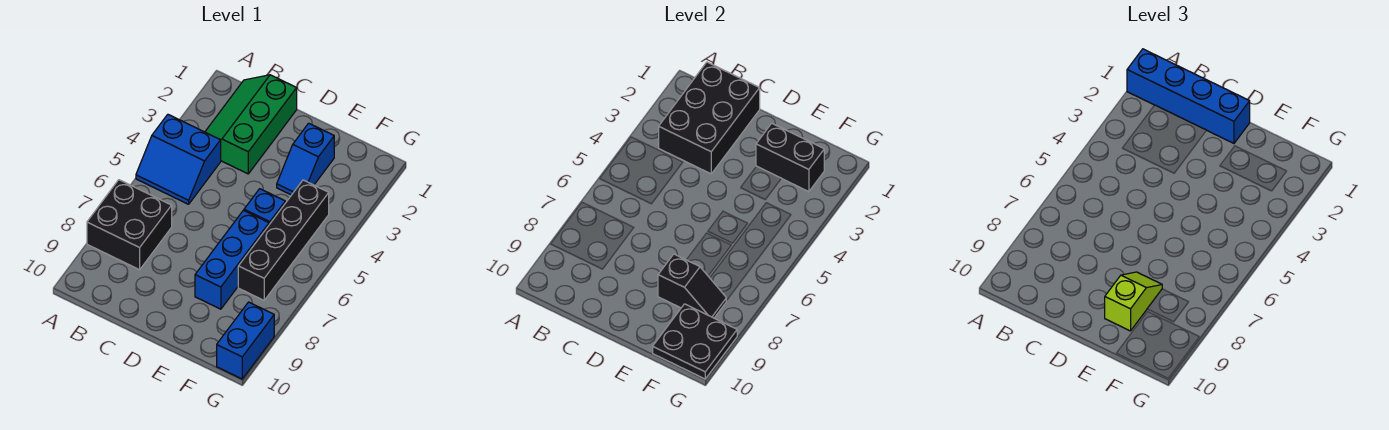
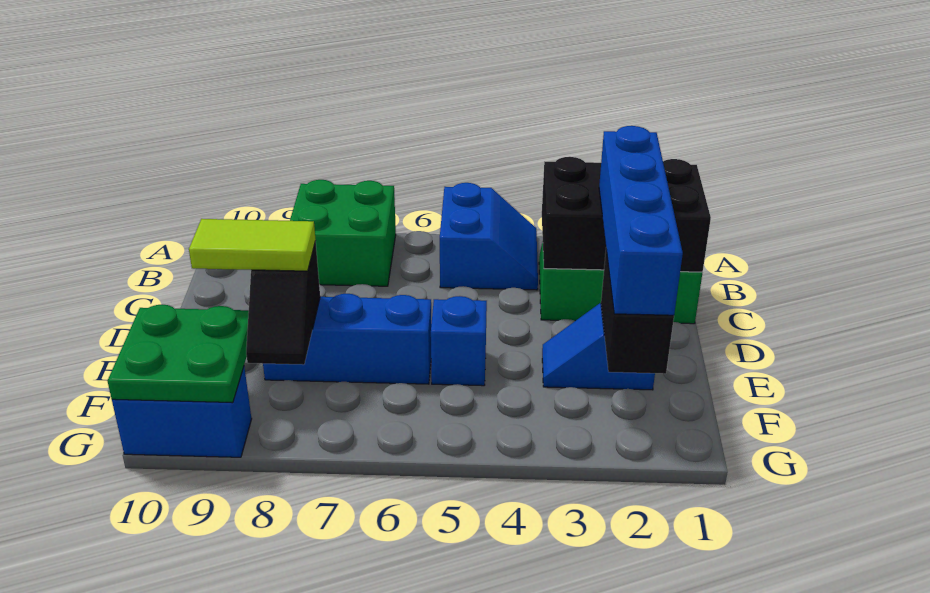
blue 1x4 brick [1127,49,1250,143] -> blue 1x4 brick moved to [599,126,683,315]
blue 2x2 slope [136,115,221,204] -> blue 2x2 slope turned to [440,183,538,290]
black 2x2 brick [87,180,172,270] -> green 2x2 brick [290,180,396,286]
lime 1x2 slope [1105,272,1162,331] -> lime 1x2 tile [189,219,316,271]
black 1x4 brick [238,180,329,300] -> none
black 2x2 plate [653,304,737,379] -> green 2x2 plate [108,305,249,403]

